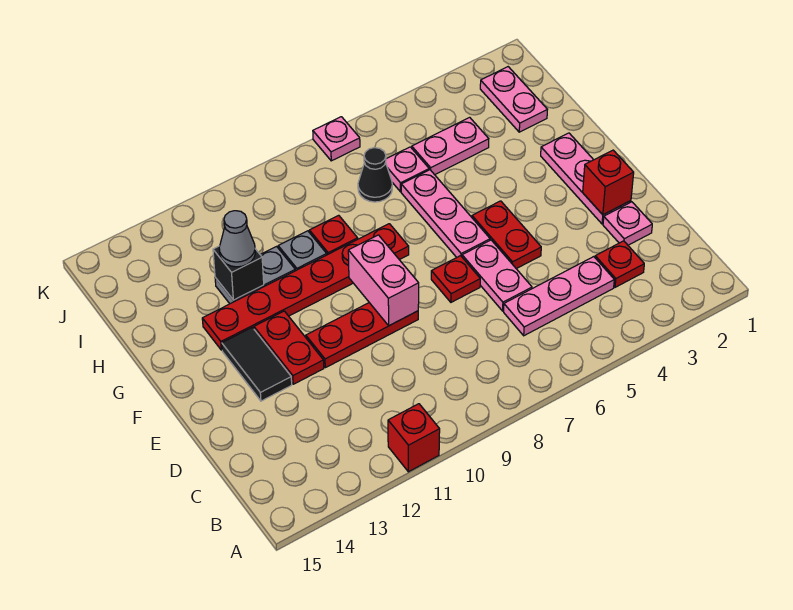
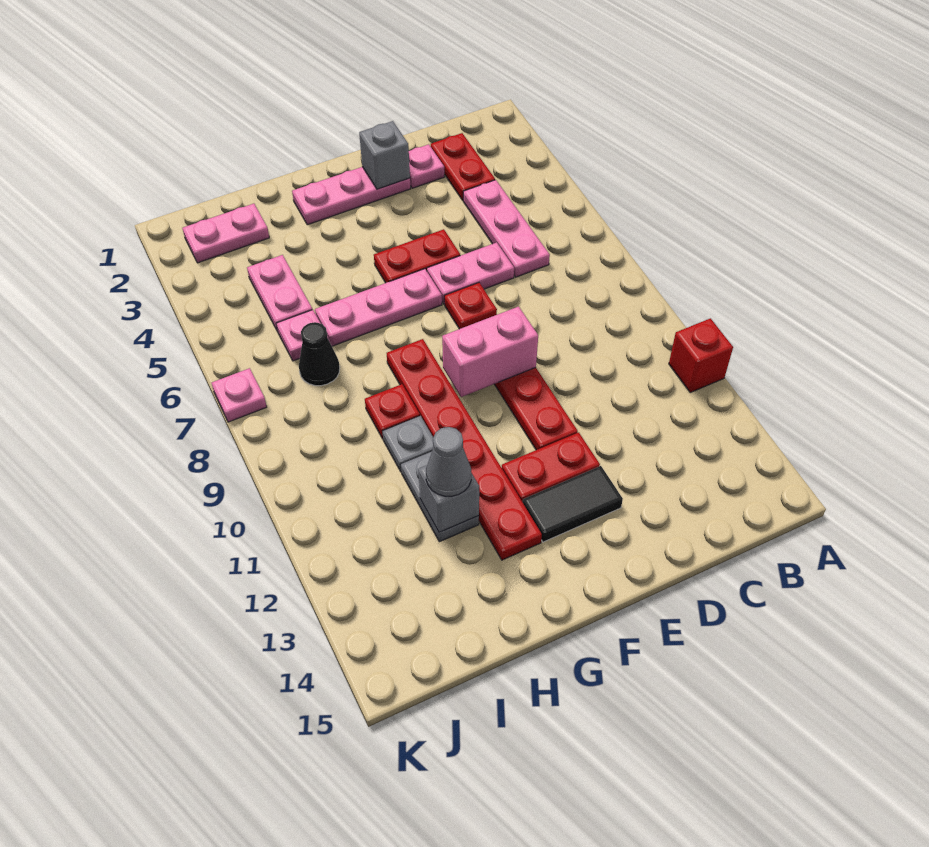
red 1x1 plate [595,241,644,287] -> red 1x2 plate [431,133,495,200]
red 1x1 brick [583,150,634,215] -> grey 1x1 brick [359,121,410,189]
black 1x1 brick [213,246,264,300] -> grey 1x1 brick [418,465,479,532]

